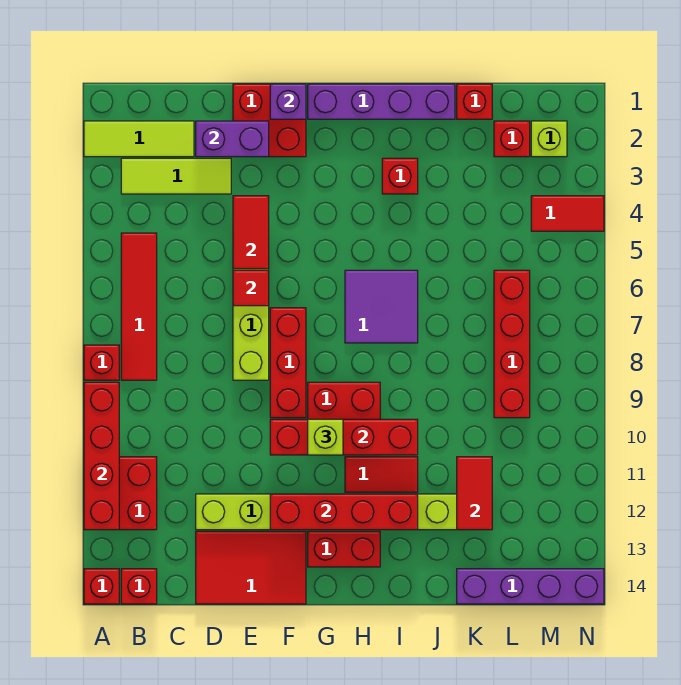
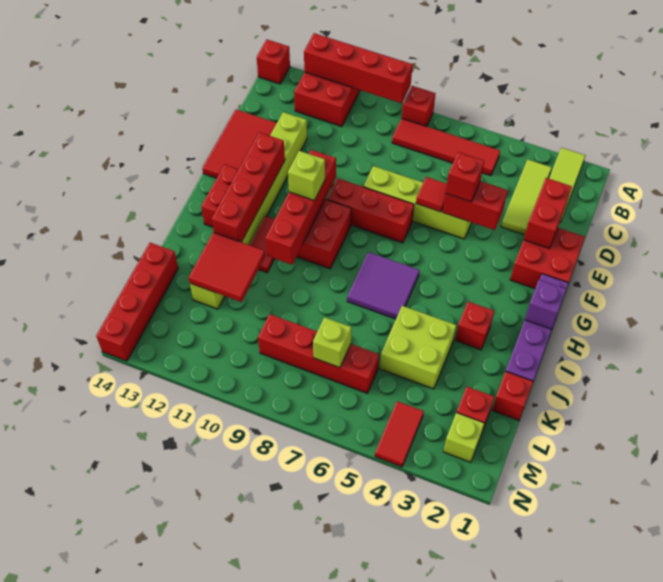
red 1x1 brick [121,569,157,604] -> red 1x1 brick moved to [445,152,484,202]
purple 1x2 brick [196,121,269,157] -> red 1x2 brick [524,178,572,249]
red 1x2 tile [233,196,269,269] -> red 1x2 brick [443,181,508,230]
purple 1x1 brick [270,84,306,119] -> purple 1x1 brick moved to [525,280,566,329]
none -> lime 2x2 brick [380,306,456,389]
red 1x2 tile [457,457,492,530] -> red 2x2 tile [189,232,265,302]
purple 1x4 brick [457,569,604,604] -> red 1x4 brick [96,243,178,361]
none -> lime 1x1 brick [313,317,351,368]

